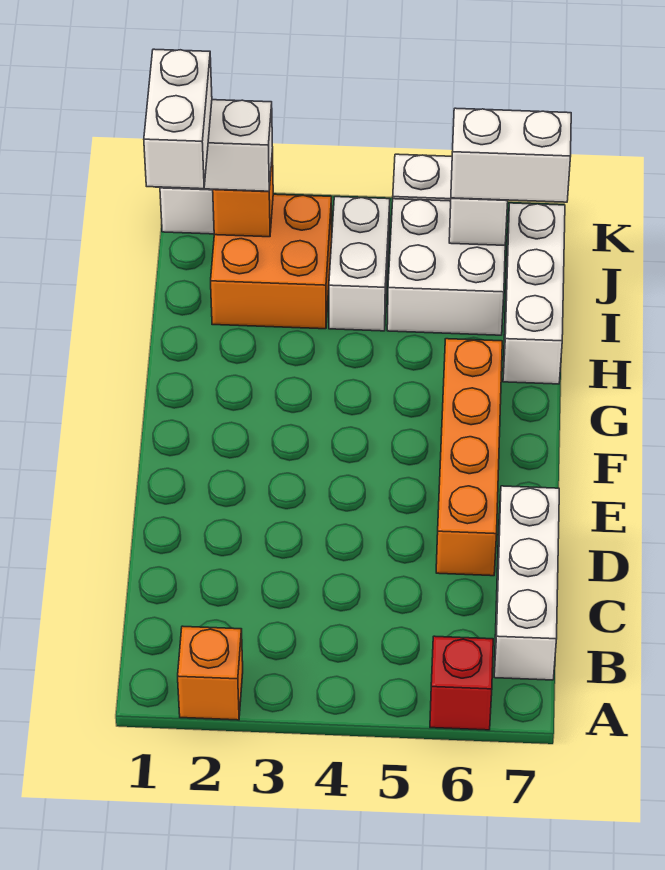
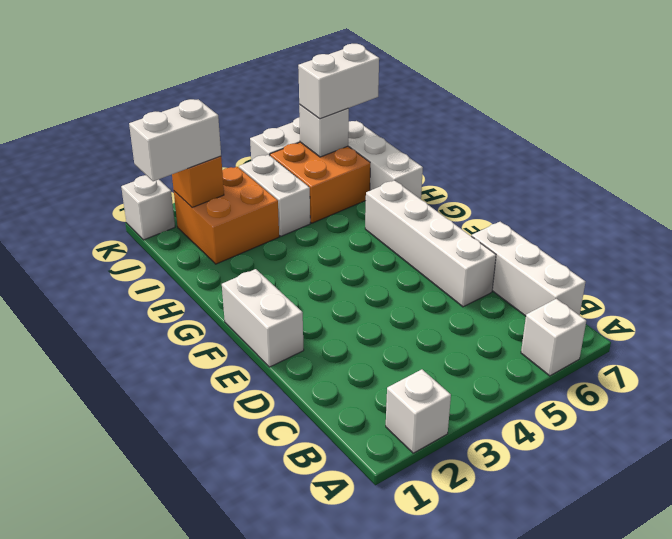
orange 1x1 brick [178,626,243,720] -> white 1x1 brick [386,369,451,453]
red 1x1 brick [430,636,493,730] -> white 1x1 brick [521,299,586,376]
orange 1x4 brick [436,339,502,576] -> white 1x4 brick [365,180,496,307]
white 1x2 brick [144,49,212,189] -> white 1x2 brick moved to [222,269,304,367]
white 2x2 brick [387,199,505,335] -> orange 2x2 brick [270,142,370,223]

